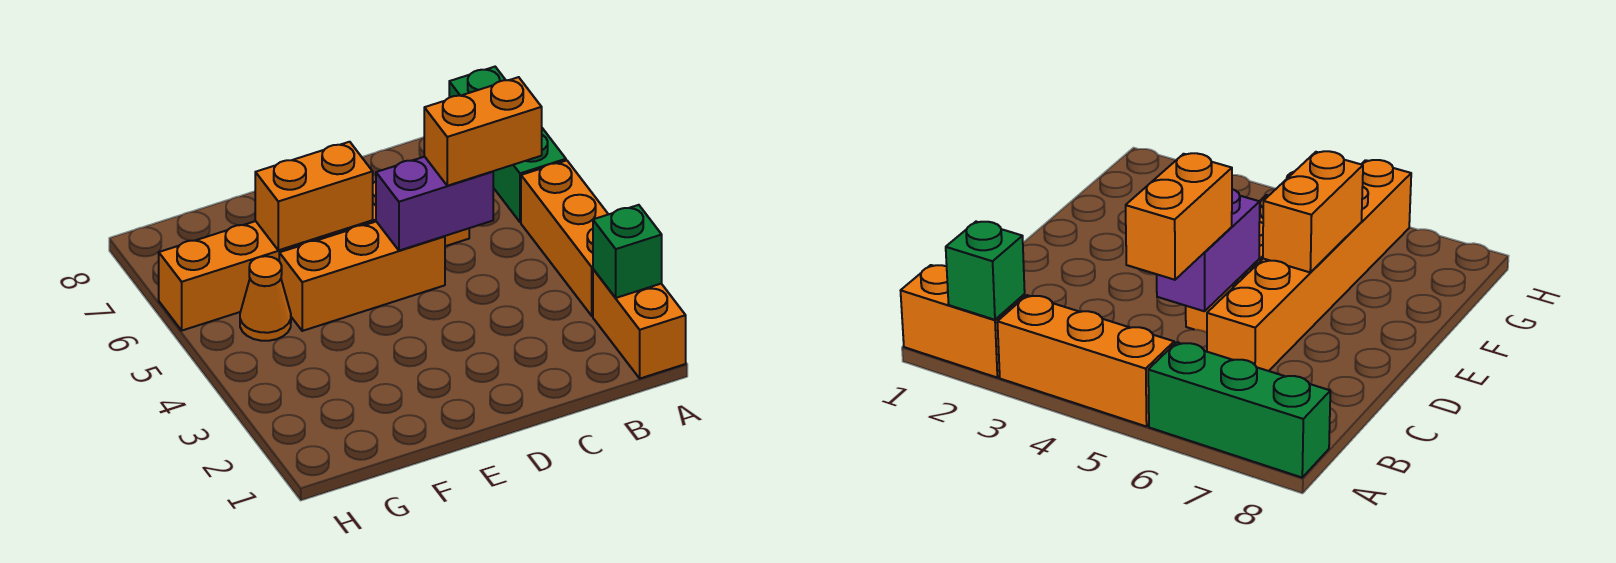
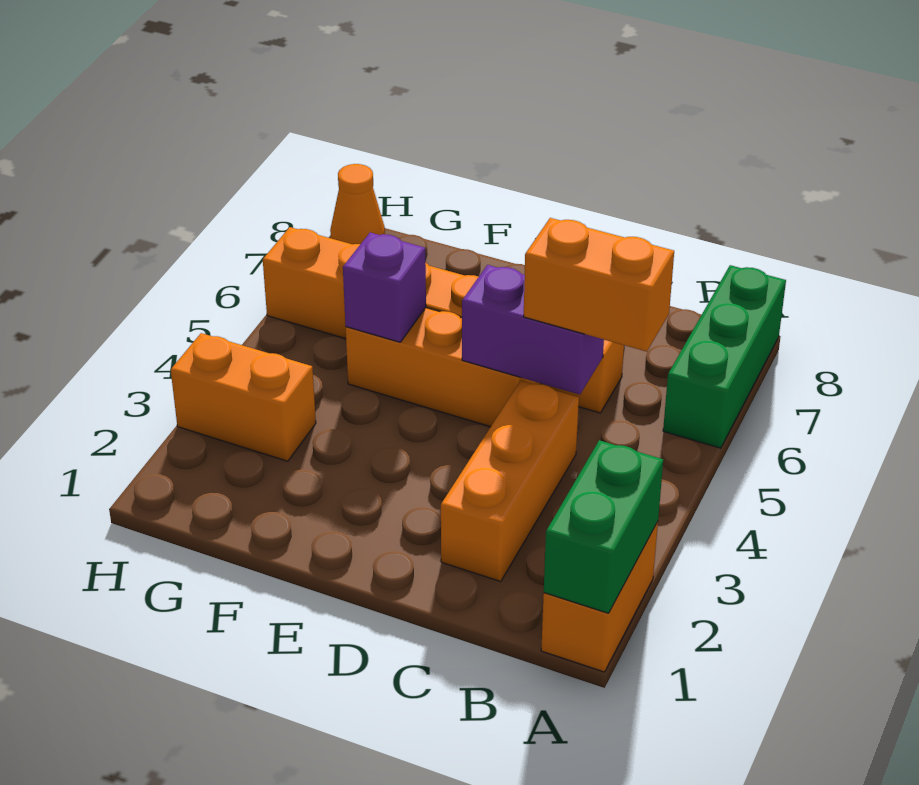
green 1x1 brick [593,205,662,298] -> green 1x2 brick [544,440,663,613]
orange 1x3 brick [521,160,608,316] -> orange 1x3 brick moved to [441,380,579,582]
orange 1x2 brick [255,142,373,250] -> orange 1x2 brick moved to [171,333,316,461]
none -> purple 1x1 brick [343,233,426,342]
orange 1x1 cone [240,256,291,341] -> orange 1x1 cone moved to [330,164,385,244]

